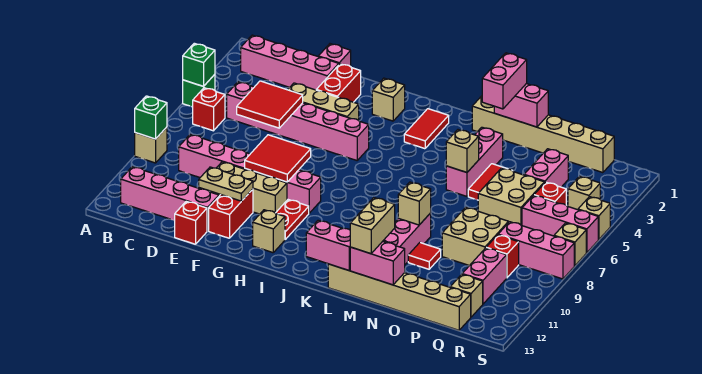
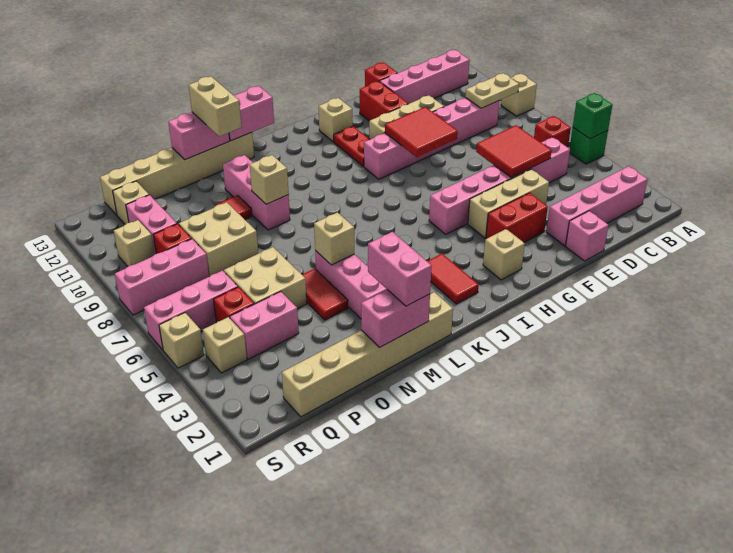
green 1x1 brick [135,96,167,139] -> none
tan 1x2 plate [199,167,253,201] -> tan 1x2 plate moved to [465,73,519,108]
red 1x2 brick [317,64,361,102] -> red 1x2 brick turned to [486,193,548,242]
pink 1x2 brick [524,149,568,187] -> pink 1x2 brick turned to [230,292,299,359]
tan 1x1 brick [554,223,586,266] -> tan 1x1 brick moved to [114,220,155,266]

